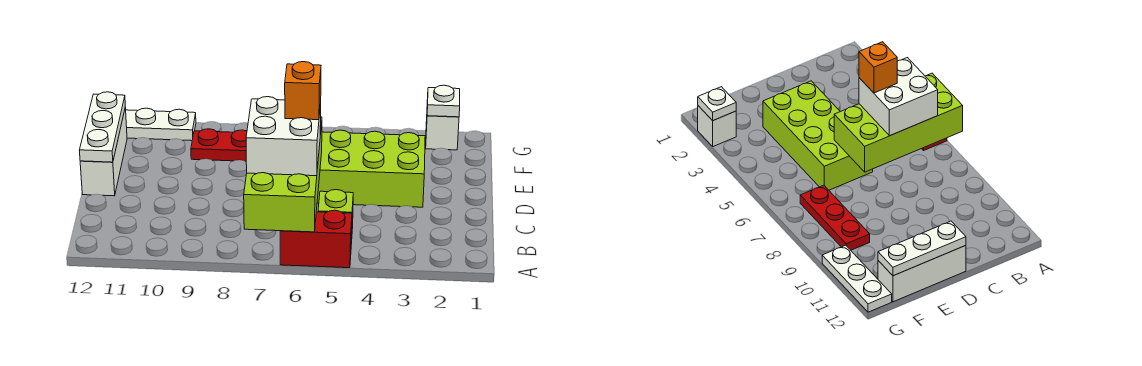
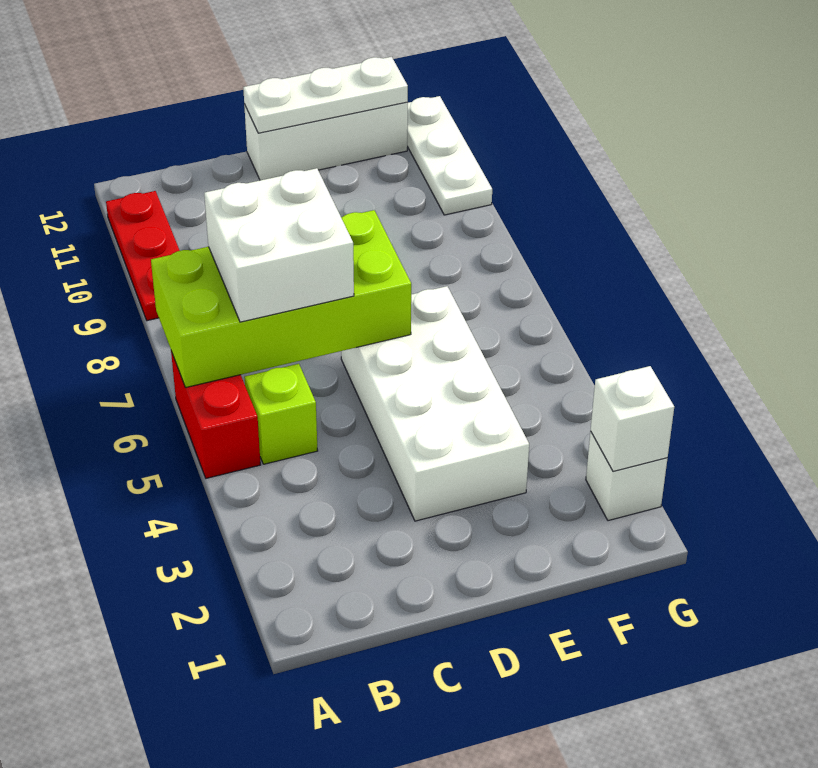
orange 1x1 brick [285,62,321,120] -> none
lime 2x4 brick [317,130,425,207] -> white 2x4 brick [341,286,529,521]
red 1x3 plate [191,129,247,161] -> red 1x3 plate moved to [106,191,180,321]
white 1x1 plate [427,85,460,117] -> white 1x1 brick [591,366,674,472]

